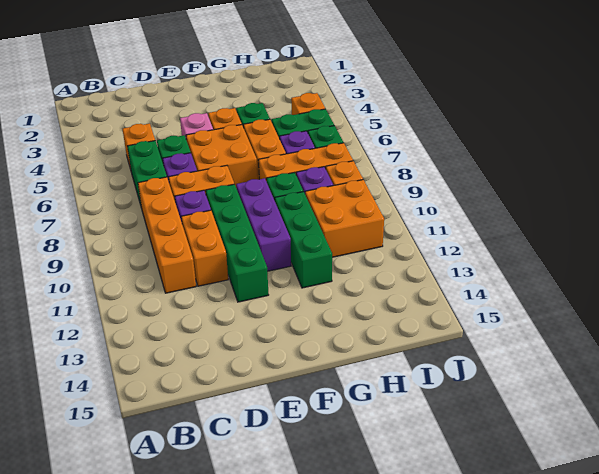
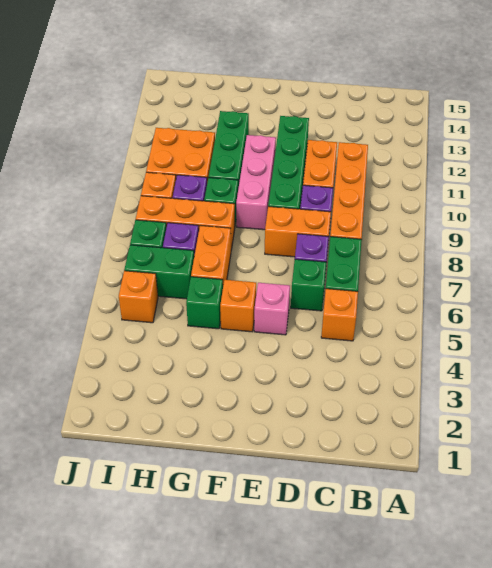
orange 2x2 brick [186,125,258,186] -> none
purple 1x3 brick [236,178,291,271] -> pink 1x3 brick [236,135,276,230]

